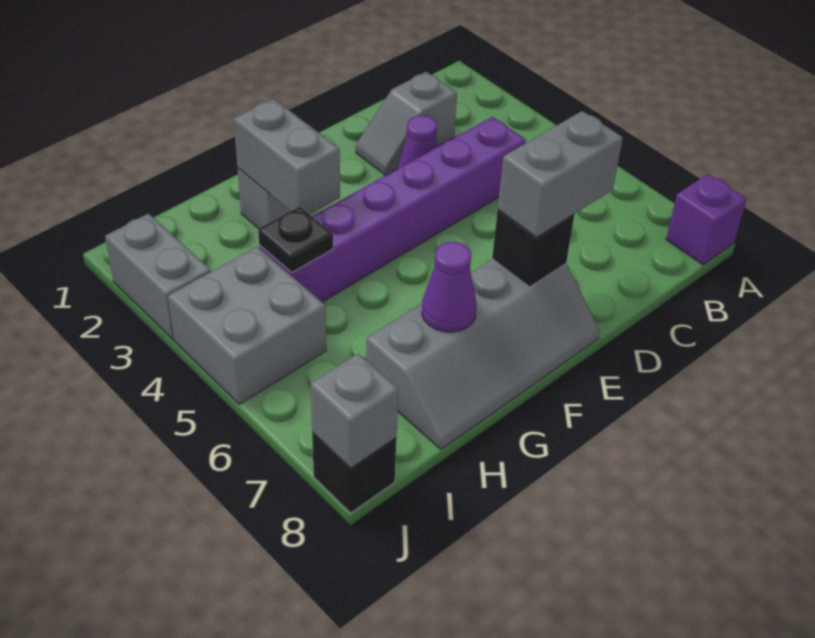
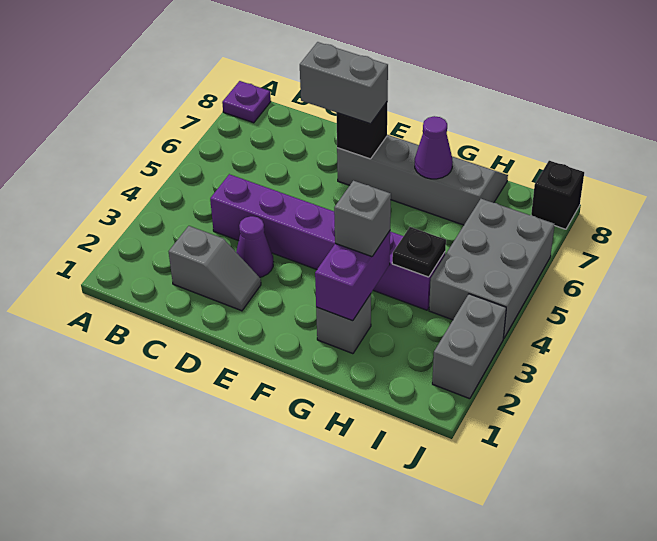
purple 1x1 brick [666,174,747,265] -> purple 1x1 plate [222,81,271,123]
grey 1x2 brick [234,99,340,214] -> purple 1x2 brick [315,231,390,321]
grey 2x2 brick [168,247,326,404] -> grey 2x3 brick [429,199,555,339]
grey 1x1 brick [311,354,398,468] -> grey 1x1 brick moved to [334,181,391,257]

